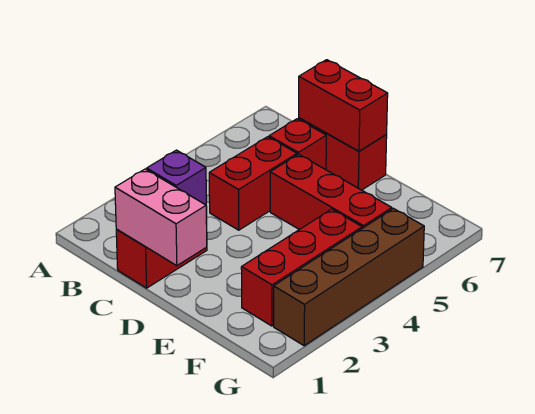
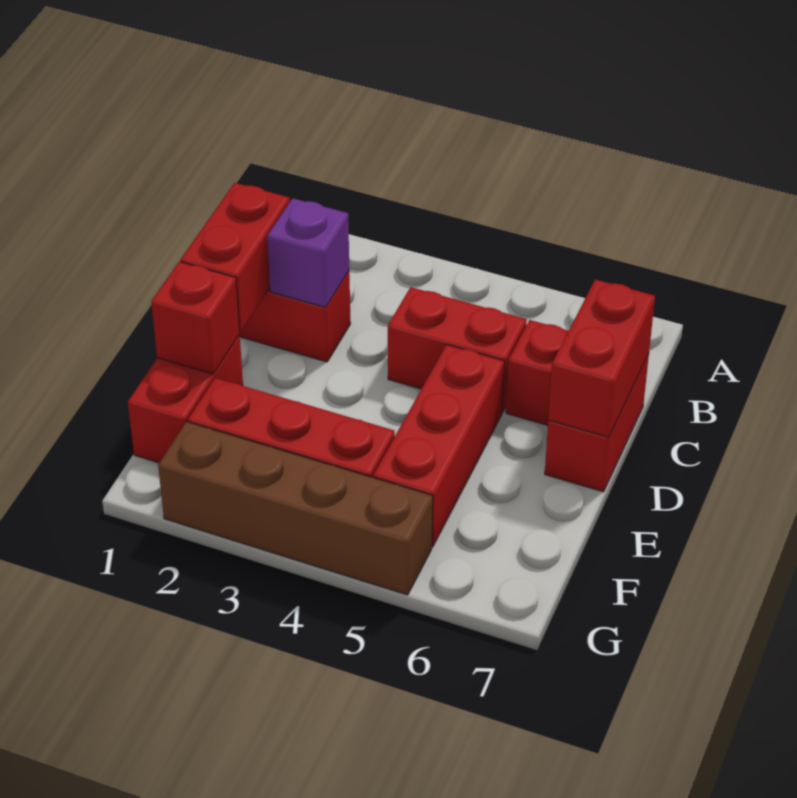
pink 1x2 brick [115,169,207,266] -> red 1x2 brick [181,183,290,332]
none -> red 1x2 brick [128,335,243,463]
none -> red 1x1 brick [151,262,240,374]

